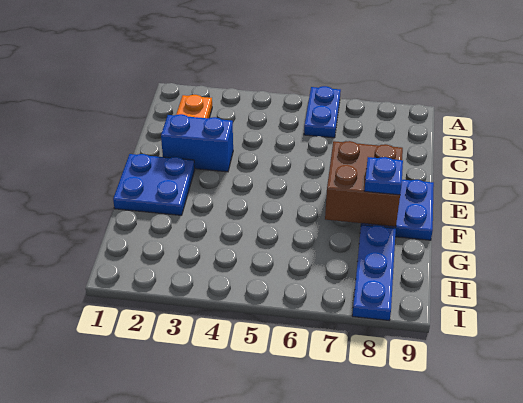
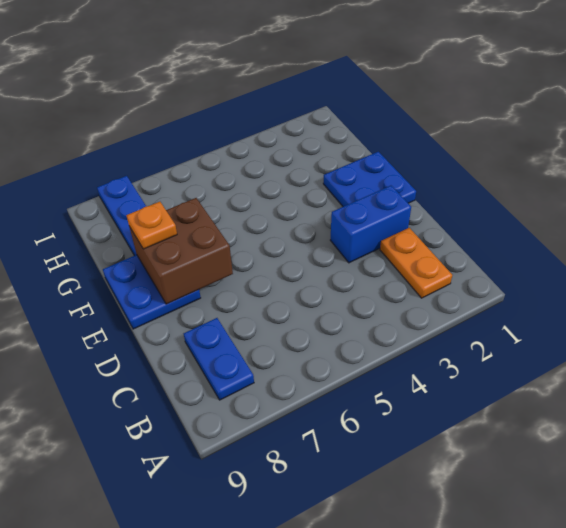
blue 1x2 plate [304,86,341,138] -> blue 1x2 plate moved to [184,318,254,400]
blue 1x1 plate [364,157,403,195] -> orange 1x1 plate [126,202,177,249]

